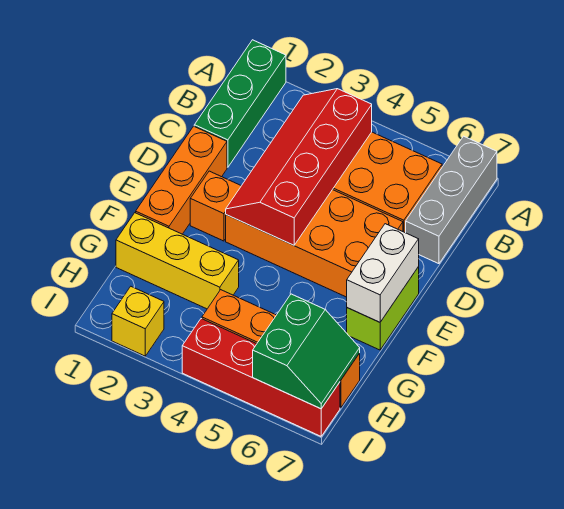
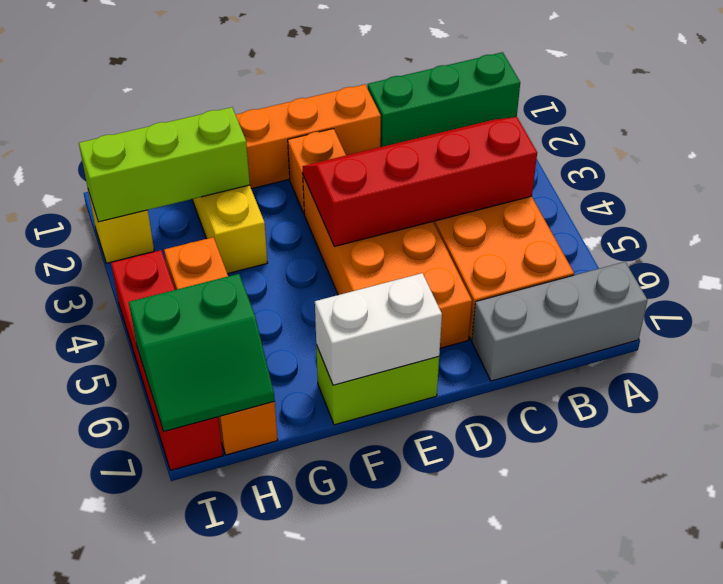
none -> lime 1x3 brick [79,107,250,222]

